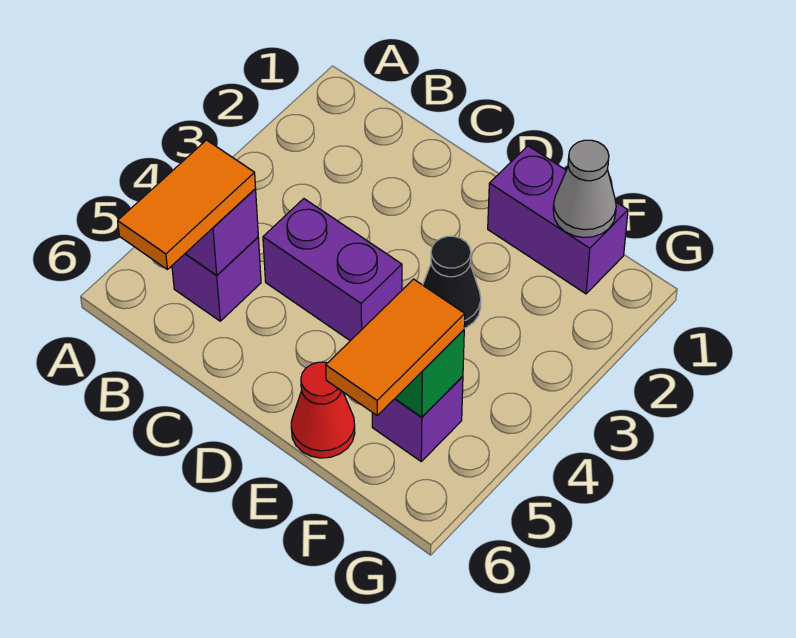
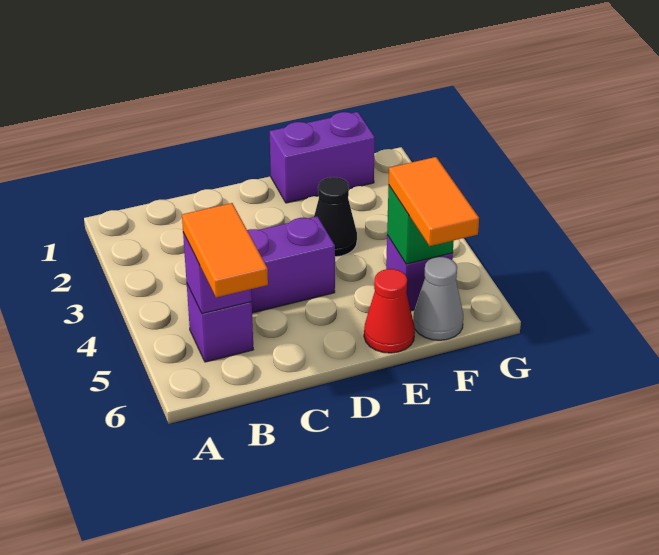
grey 1x1 cone [553,140,616,237] -> grey 1x1 cone moved to [413,257,463,340]

